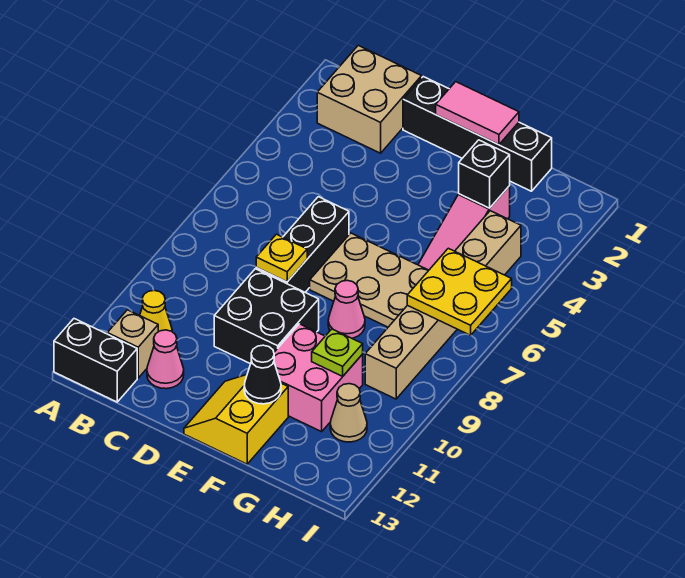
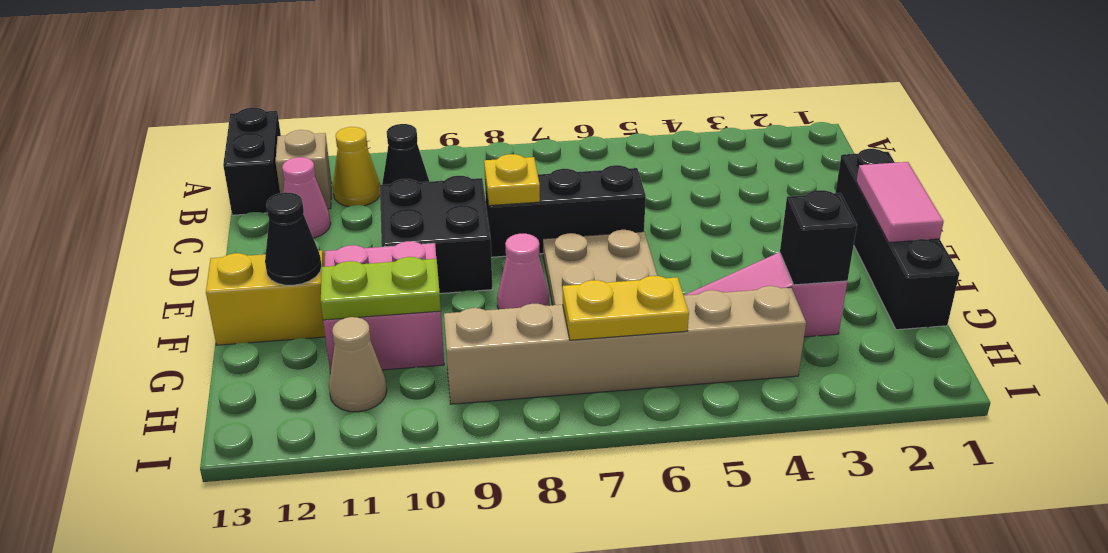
tan 2x2 brick [317,45,422,153] -> none
none -> black 1x1 cone [382,124,429,185]
lime 1x1 plate [312,329,363,376] -> lime 1x2 plate [321,257,441,320]
yellow 2x2 plate [407,248,512,335] -> yellow 1x2 plate [563,276,689,340]

